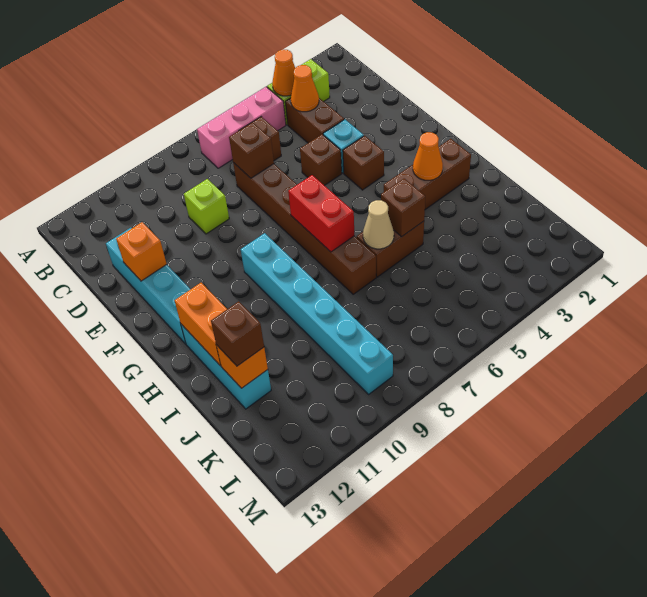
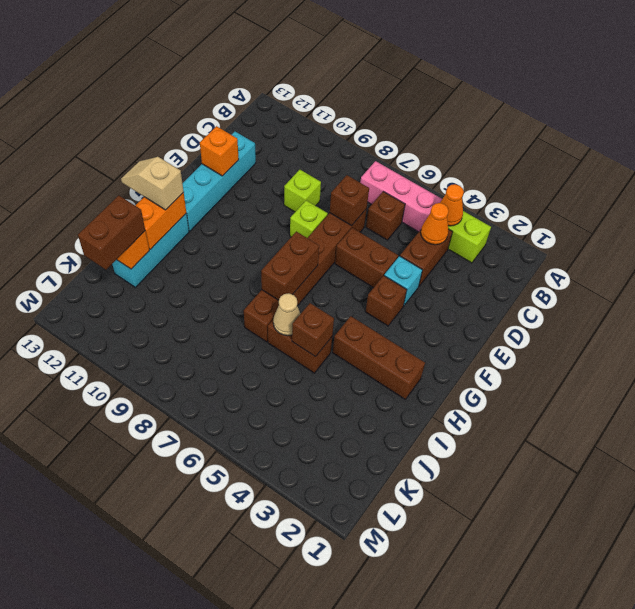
brown 1x1 brick [300,134,342,186] -> brown 1x2 brick [335,228,398,288]
none -> lime 1x1 brick [290,200,328,238]
red 1x2 brick [288,175,354,252] -> brown 1x2 brick [261,232,319,300]
cyan 1x6 brick [241,233,393,394] -> none
orange 1x1 cone [413,132,443,180] -> none
none -> tan 1x2 slope [121,157,184,210]
brown 1x1 brick [211,301,264,366] -> brown 1x2 brick [78,196,145,270]

